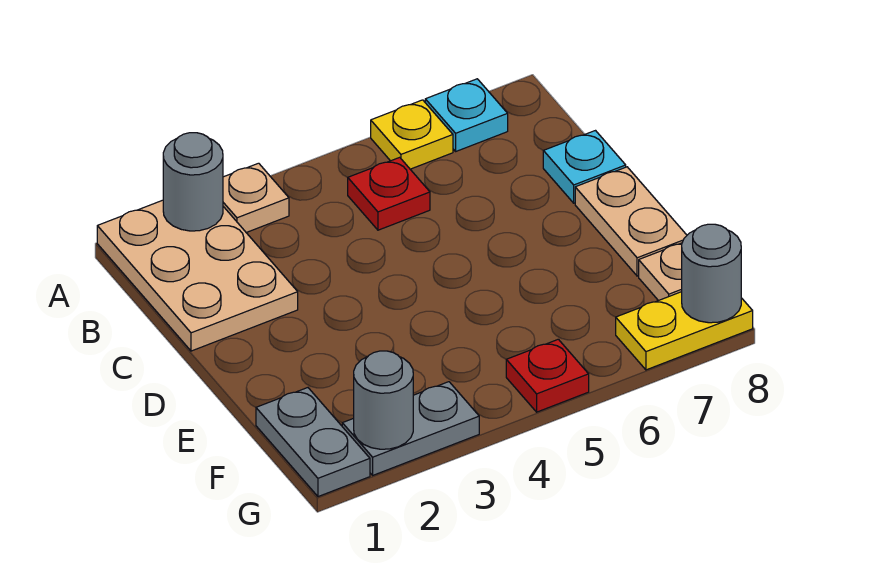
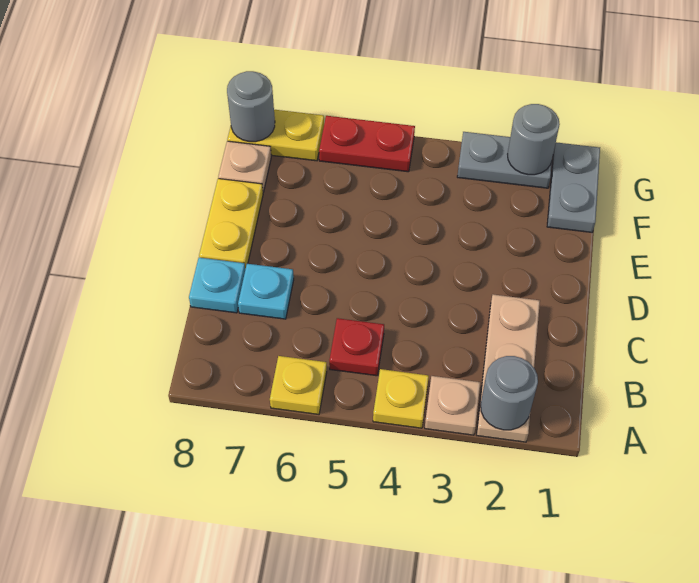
tan 2x3 plate [97,200,298,351] -> tan 1x3 plate [477,294,540,442]
none -> yellow 1x1 plate [373,369,429,428]
cyan 1x1 plate [425,79,508,151] -> cyan 1x1 plate moved to [238,264,294,319]
tan 1x2 plate [575,167,687,276] -> yellow 1x2 plate [199,179,263,269]
red 1x1 plate [506,339,589,412] -> red 1x2 plate [319,116,415,172]

